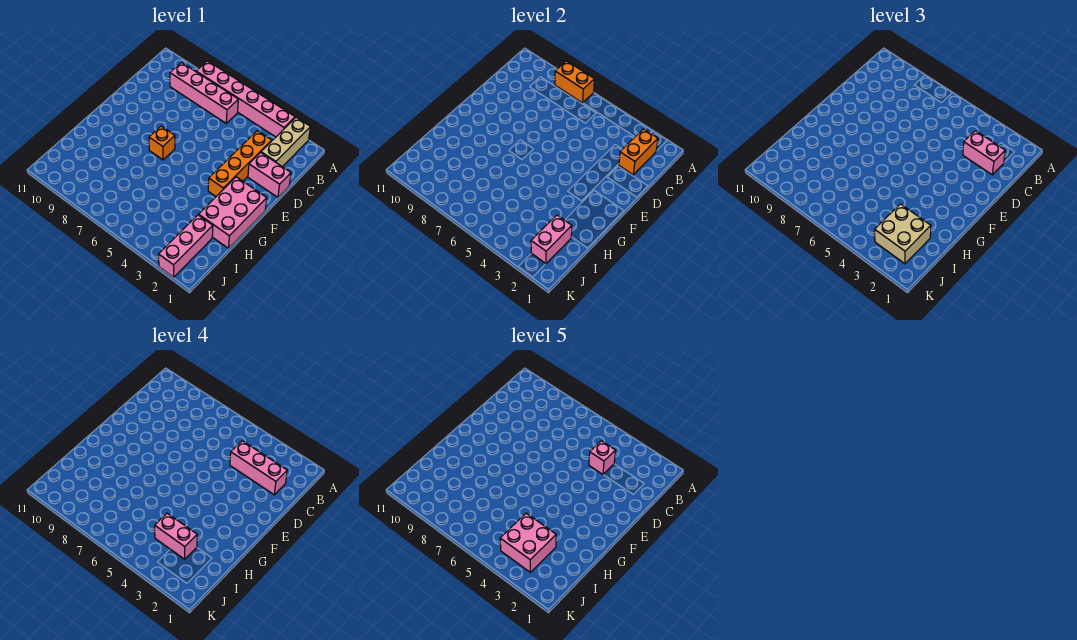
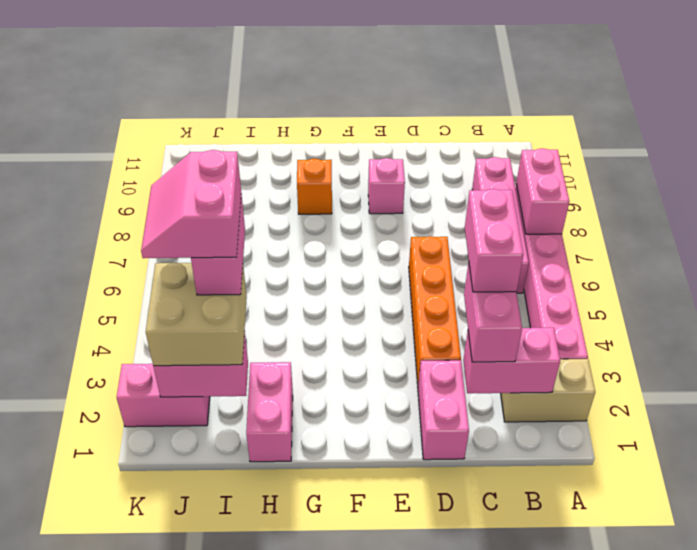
tan 1x3 brick [261,117,310,167] -> tan 1x2 brick [501,359,595,422]
orange 1x2 brick [555,61,594,103] -> pink 1x2 brick [516,148,569,234]
orange 1x2 brick [619,129,658,175] -> pink 1x2 brick [463,328,560,393]
pink 1x3 brick [230,441,287,495] -> pink 1x2 brick [465,189,524,292]
orange 1x4 brick [208,131,272,196] -> orange 1x4 brick turned to [409,236,461,384]
pink 1x1 brick [589,441,615,474] -> pink 1x1 brick moved to [368,158,405,214]
pink 2x3 brick [199,177,267,248] -> pink 1x2 brick [246,362,293,462]
orange 1x1 brick [149,126,175,160] -> orange 1x1 brick moved to [297,159,332,214]
pink 1x3 brick [159,215,213,277] -> pink 1x2 brick [117,364,210,427]
pink 2x2 brick [500,513,556,572] -> pink 2x2 slope [141,150,241,258]

